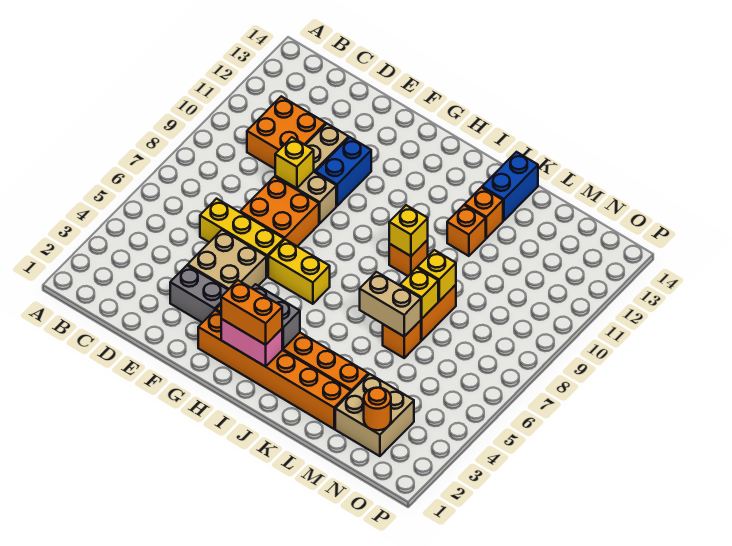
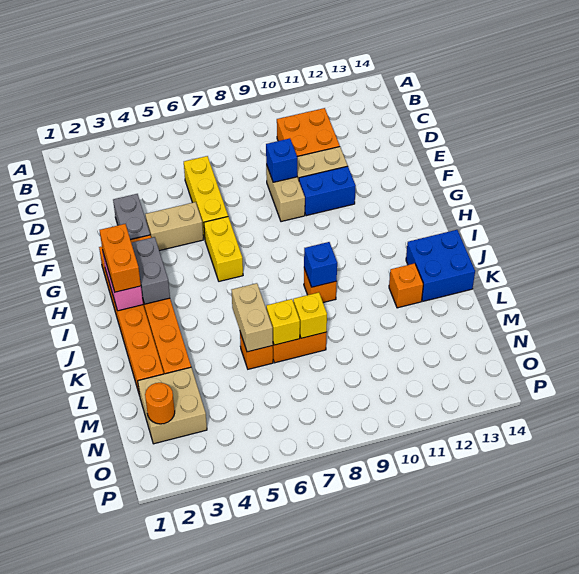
tan 2x2 brick [188,230,266,290] -> tan 1x2 brick [145,202,203,251]
orange 2x2 brick [240,177,319,246] -> none
yellow 1x1 brick [275,137,314,188] -> blue 1x1 brick [266,138,297,182]
yellow 1x1 brick [389,205,428,256] -> blue 1x1 brick [304,242,337,287]
orange 1x1 brick [447,205,486,256] -> none
blue 1x2 brick [482,152,538,221] -> blue 2x2 brick [406,230,475,301]

